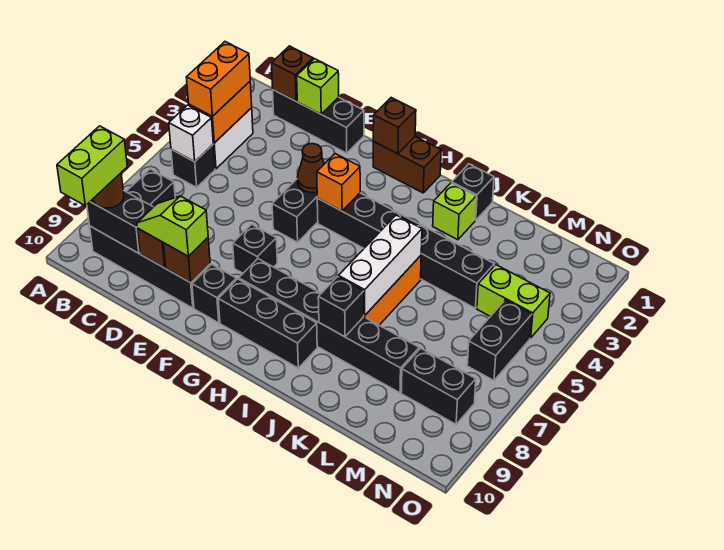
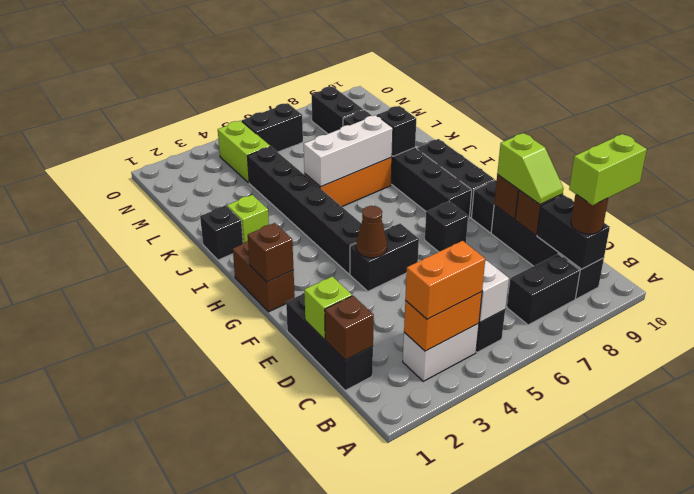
orange 1x1 brick [317,154,360,211] -> none

